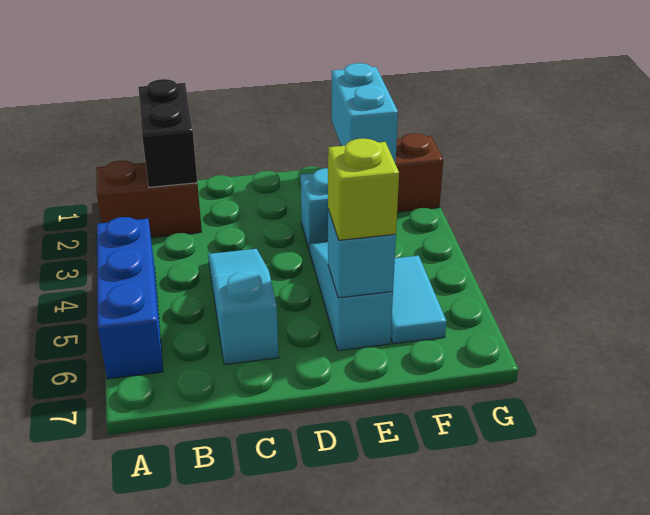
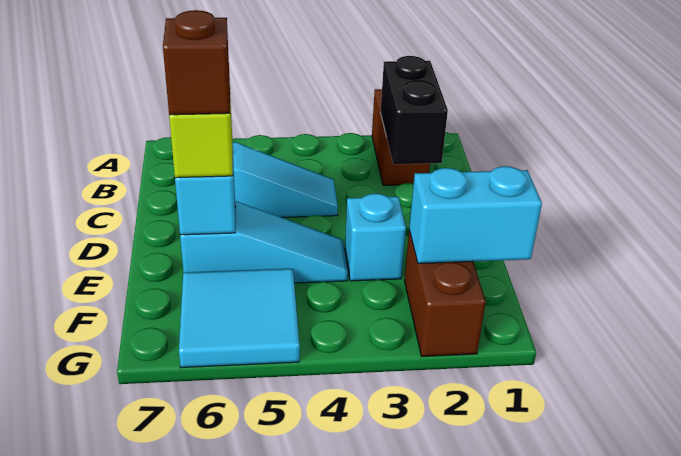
blue 1x3 brick [97,217,163,379] -> none
black 1x2 brick [138,79,197,187] -> black 1x2 brick turned to [380,56,448,164]
none -> brown 1x1 brick [163,10,230,115]
cyan 1x2 tile [391,256,446,344] -> cyan 2x2 tile [179,269,300,368]

